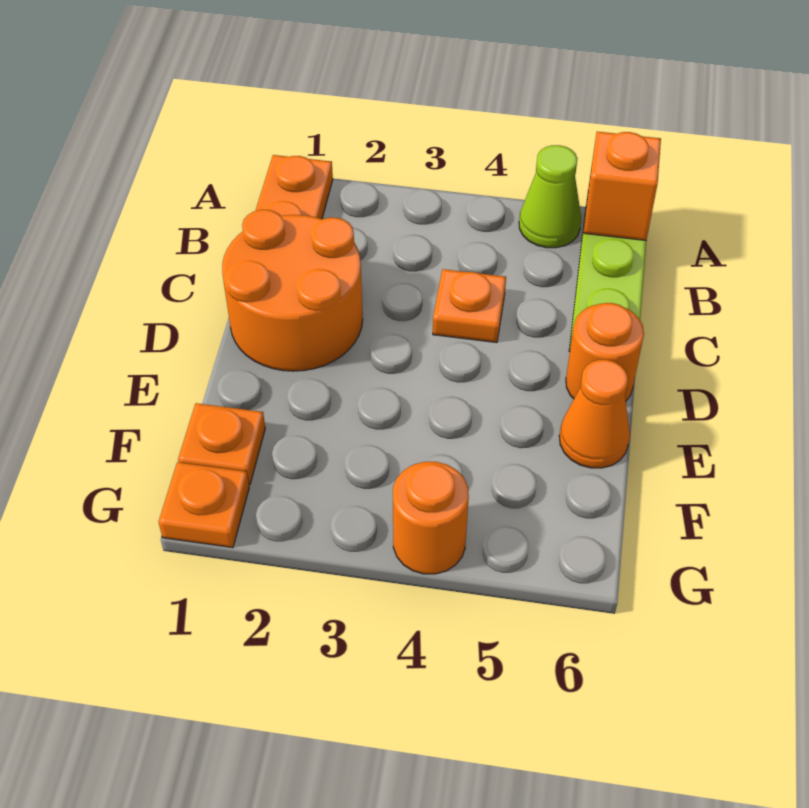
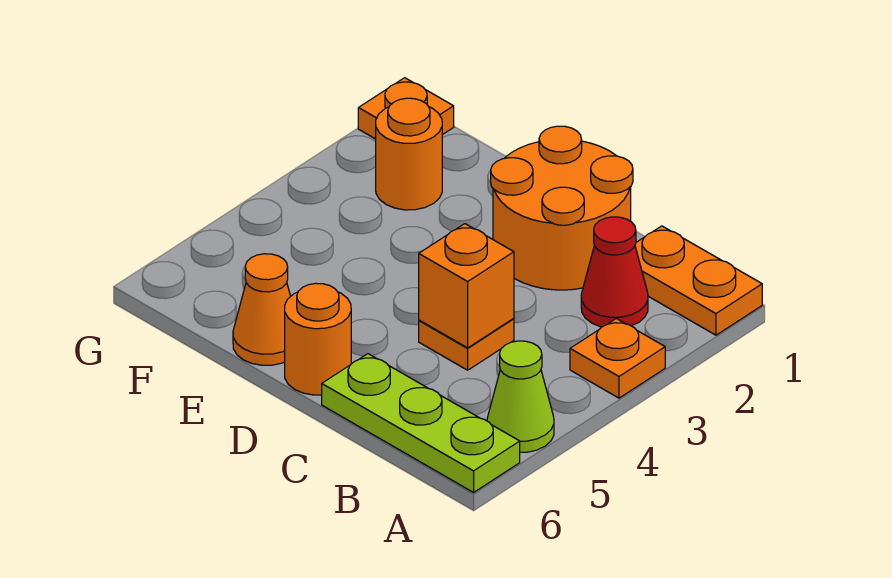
orange 1x1 brick [583,132,661,241] -> orange 1x1 brick moved to [419,224,514,348]
none -> red 1x1 cone [581,217,648,327]
orange 1x1 plate [178,403,265,485] -> orange 1x1 plate moved to [570,319,665,398]
orange 1x1 round brick [393,462,469,574] -> orange 1x1 round brick moved to [376,98,442,210]

